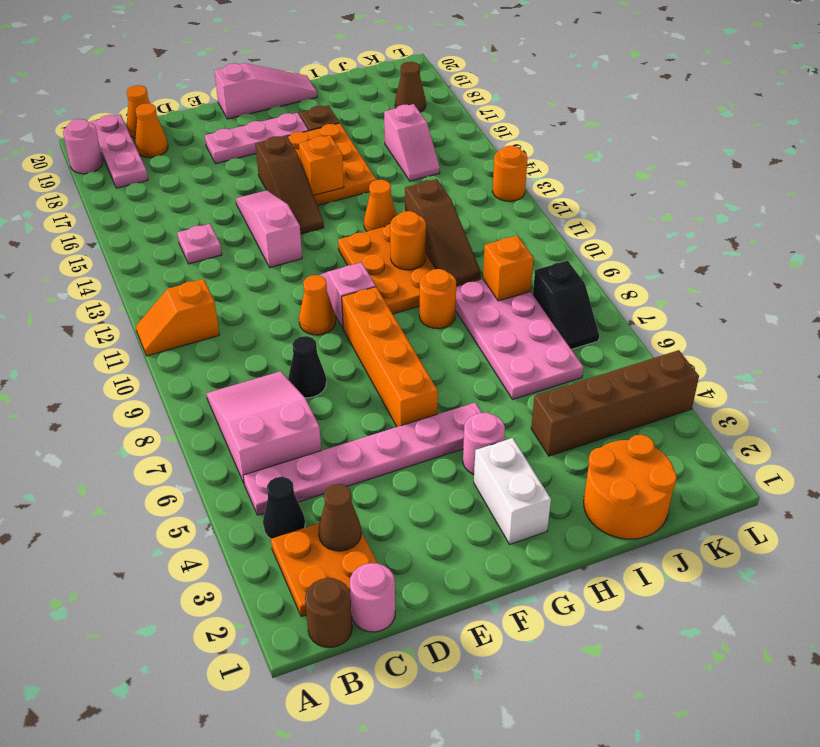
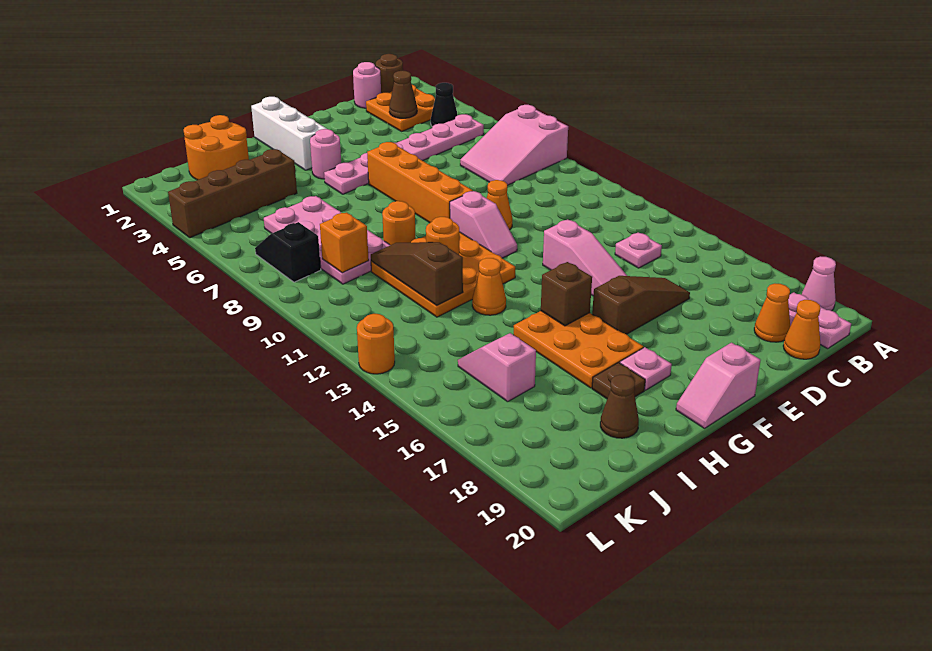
orange 1x2 slope [136,279,219,356] -> none
pink 1x1 round brick [63,119,103,174] -> pink 1x1 cone [801,256,836,311]
pink 2x3 slope [206,371,321,483] -> pink 2x3 slope turned to [460,105,568,185]
pink 1x3 plate [90,115,148,188] -> pink 1x2 plate [788,292,851,349]
black 1x1 cone [288,336,326,398] -> none
pink 1x3 plate [205,113,308,164] -> pink 1x1 plate [620,347,672,390]
brown 1x3 slope [255,135,324,234] -> brown 1x3 slope turned to [592,276,690,334]
pink 1x3 slope [214,63,317,119] -> pink 1x2 slope [676,343,761,428]
white 1x2 brick [474,438,551,544] -> white 1x3 brick [251,97,327,170]
orange 1x1 brick [299,135,344,195] -> brown 1x1 brick [541,262,592,326]
brown 1x1 cone [395,62,426,112] -> brown 1x1 cone moved to [600,375,639,438]

